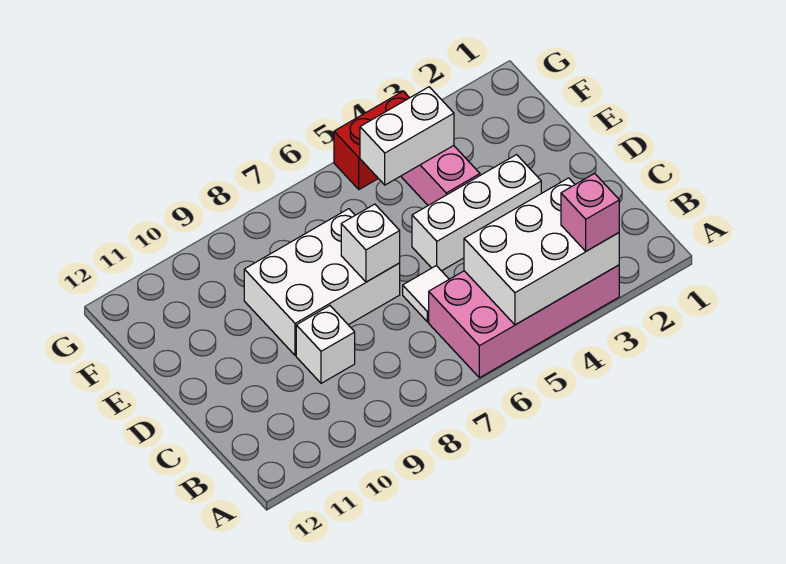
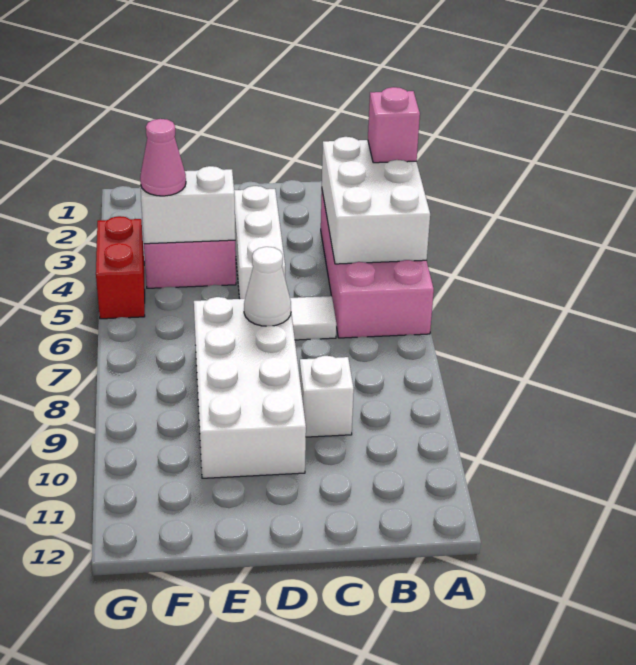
white 2x3 brick [244,209,400,355] -> white 2x4 brick [194,297,306,478]
white 1x1 brick [341,204,400,282] -> white 1x1 cone [244,247,291,326]
white 1x2 brick [360,87,454,185] -> white 1x2 brick turned to [141,166,235,244]
none -> pink 1x1 cone [140,119,186,196]

